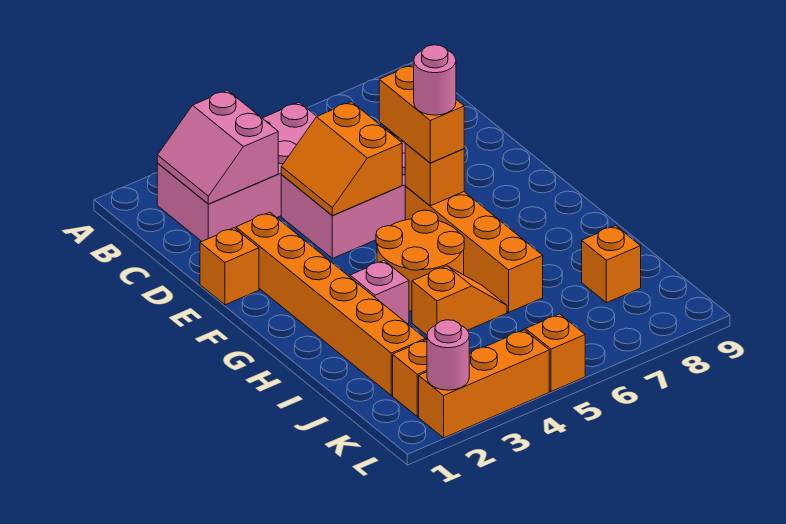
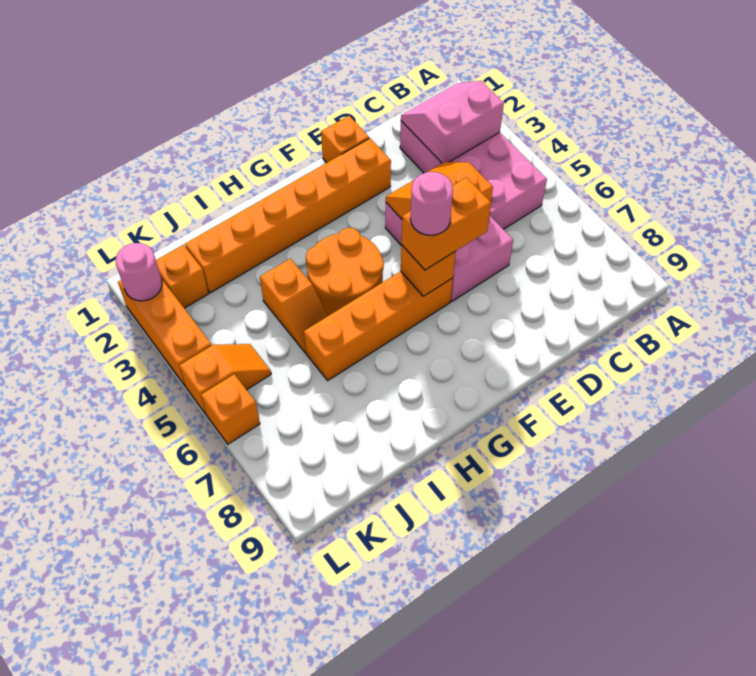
pink 1x1 brick [350,261,409,324] -> none
orange 1x1 brick [582,226,641,303] -> orange 1x1 brick moved to [201,374,260,444]

